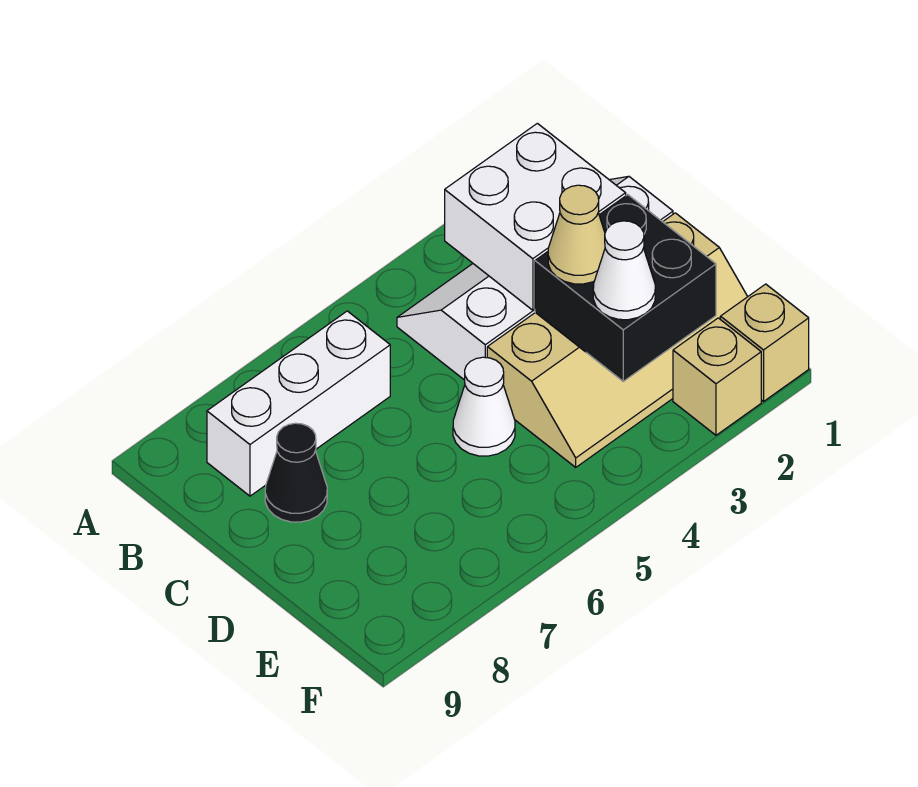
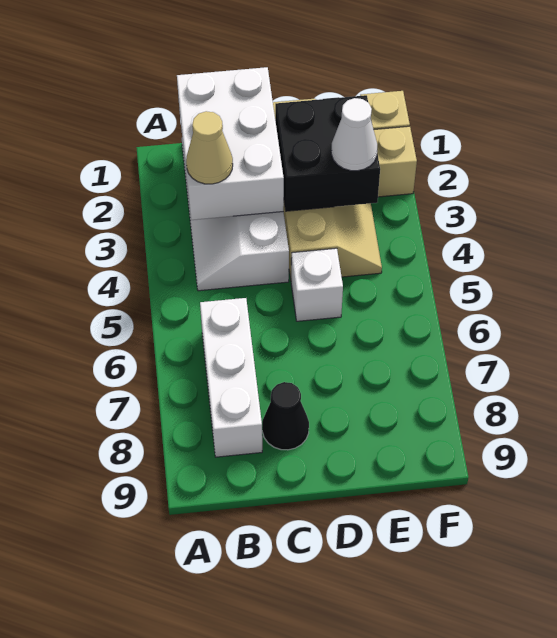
white 2x2 brick [445,123,626,310] -> white 2x3 brick [177,67,284,220]
tan 1x1 cone [548,185,605,284] -> tan 1x1 cone moved to [186,111,233,184]
white 1x1 cone [453,357,515,456] -> white 1x1 brick [291,248,343,321]

